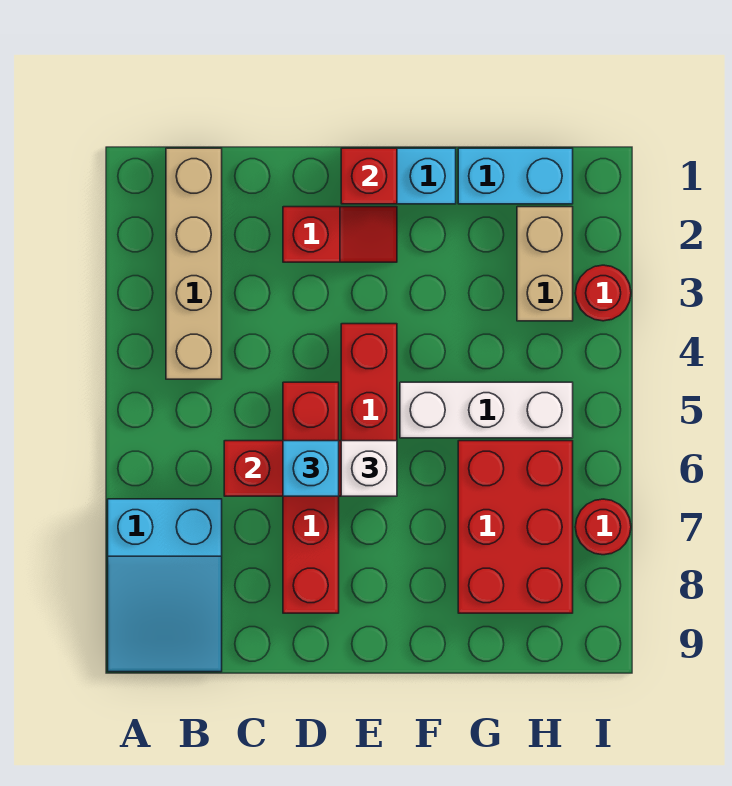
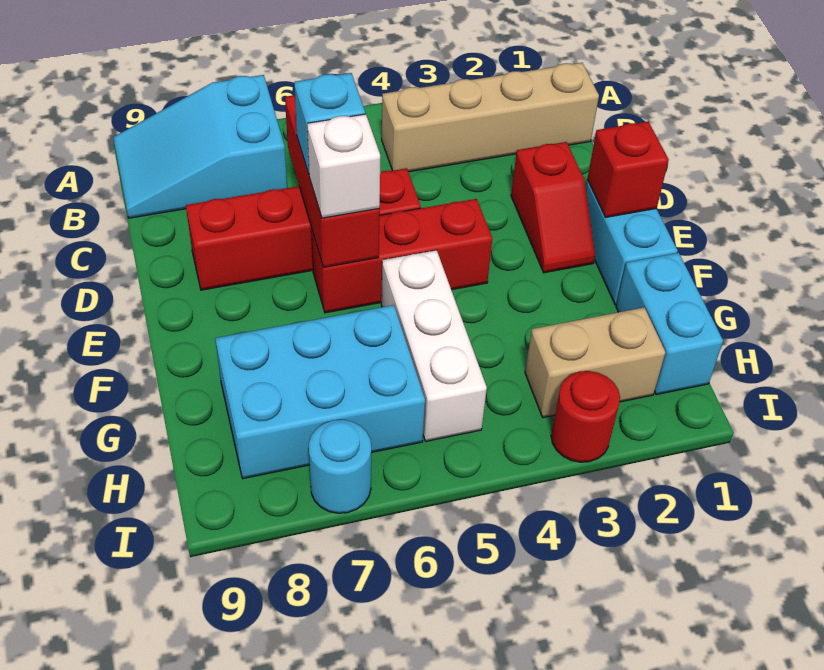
red 2x3 brick [458,441,573,613] -> cyan 2x3 brick [215,305,425,479]
red 1x1 round brick [575,499,631,555] -> cyan 1x1 round brick [309,420,371,513]

